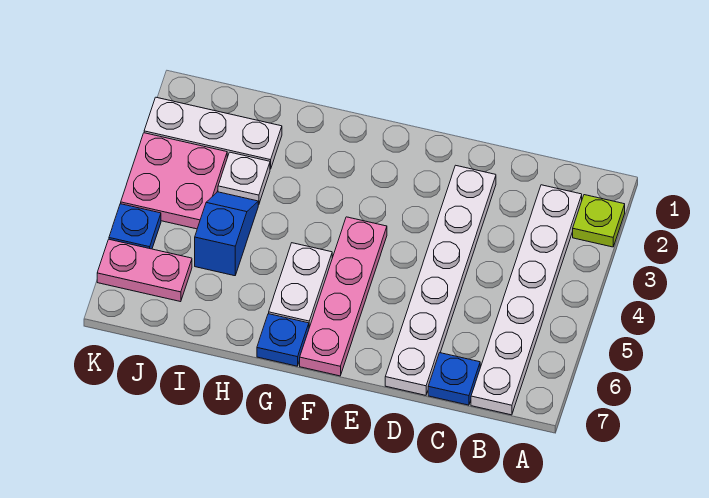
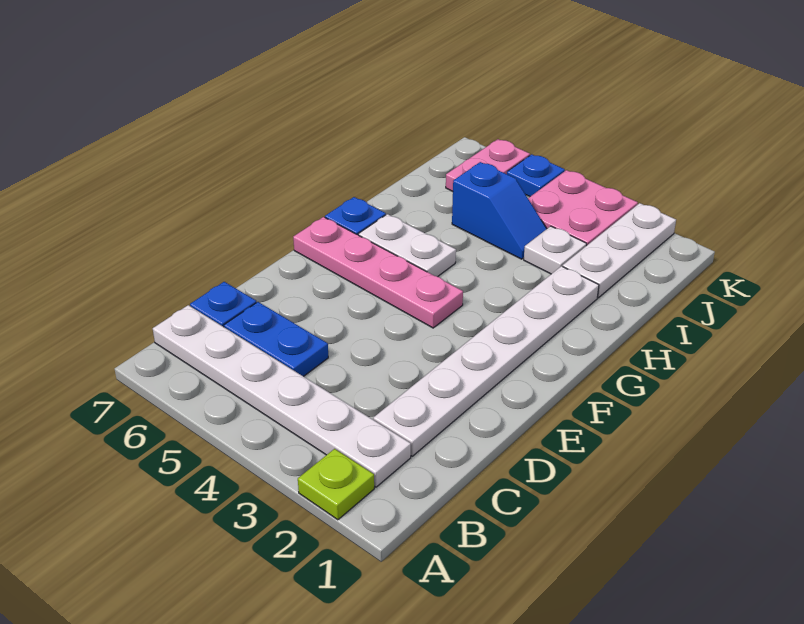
none -> blue 1x2 plate [224,302,328,376]
white 1x6 plate [385,165,496,395] -> white 1x6 plate turned to [373,266,599,456]

